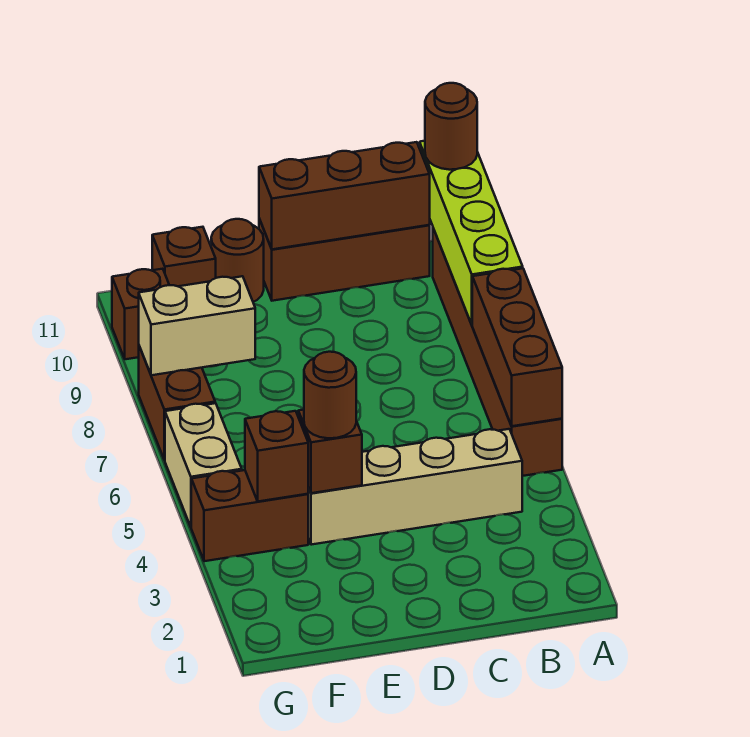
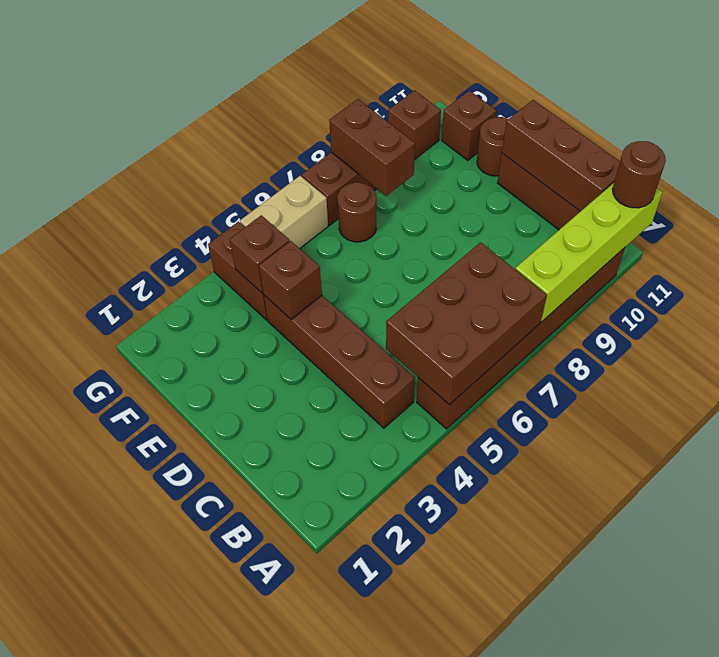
brown 1x3 brick [472,268,562,426] -> brown 2x3 brick [386,242,547,405]
tan 1x4 brick [308,429,522,545] -> brown 1x4 brick [264,295,415,428]
brown 1x1 round brick [304,352,356,438] -> brown 1x1 round brick moved to [338,182,376,242]
tan 1x2 brick [139,276,255,375] -> brown 1x2 brick [329,99,415,196]

